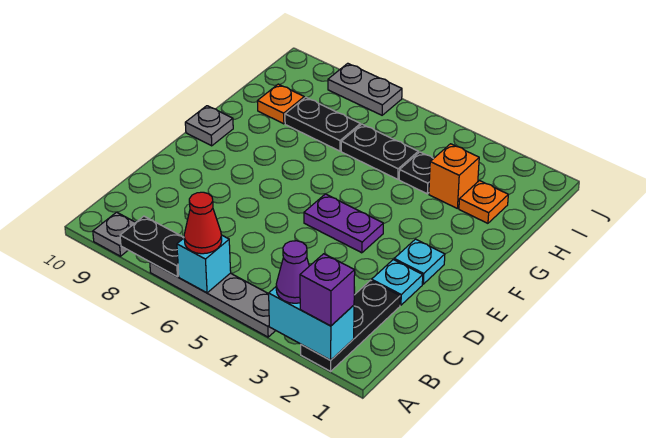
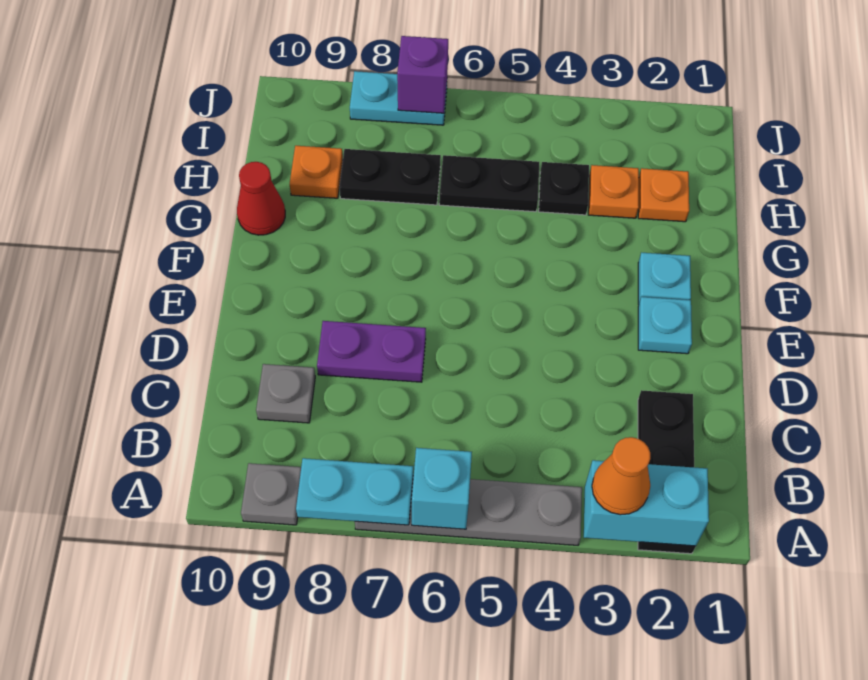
purple 1x1 brick [300,254,355,326] -> purple 1x1 brick moved to [397,36,448,113]
purple 1x1 cone [276,241,309,303] -> orange 1x1 cone [592,437,650,515]
red 1x1 cone [184,192,222,254] -> red 1x1 cone moved to [237,162,285,235]
black 1x2 plate [120,216,184,277] -> cyan 1x2 plate [296,458,413,525]
cyan 1x1 plate [372,260,423,305] -> cyan 1x1 plate moved to [638,253,691,305]
purple 1x2 plate [304,194,383,253] -> purple 1x2 plate moved to [317,321,426,382]
grey 1x1 plate [185,106,233,146] -> grey 1x1 plate moved to [256,364,315,423]
orange 1x1 brick [429,144,479,208] -> orange 1x1 plate [589,165,639,218]
grey 1x2 plate [328,63,402,115] -> cyan 1x2 plate [350,71,447,125]

